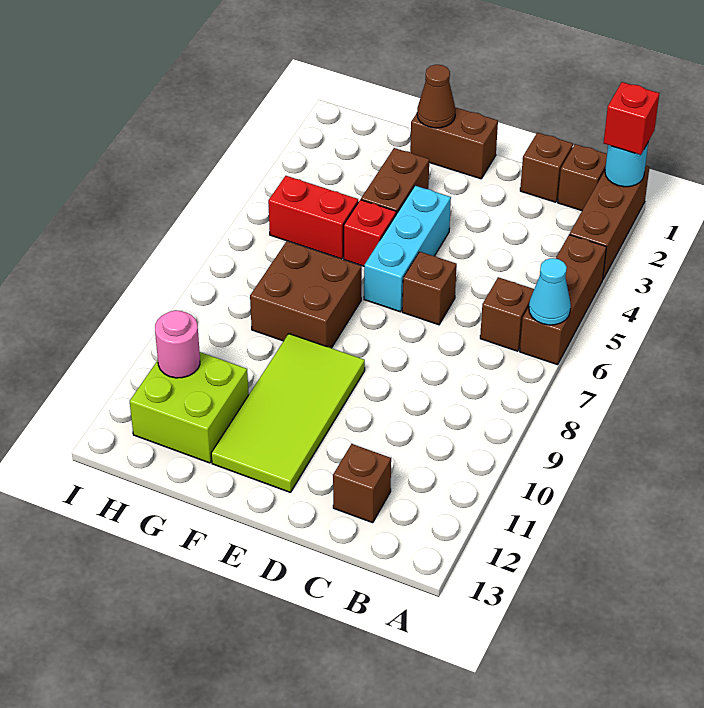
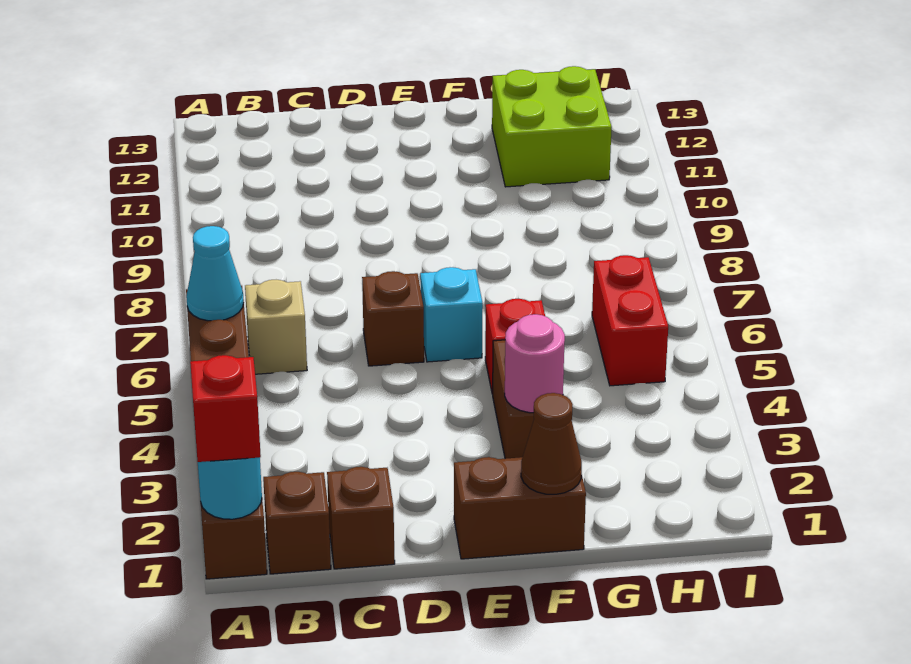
brown 1x1 brick [480,277,534,351] -> tan 1x1 brick [245,280,307,374]
brown 1x1 brick [333,444,391,523] -> none
cyan 1x3 brick [364,186,451,312] -> cyan 1x1 brick [420,267,483,362]
lime 2x4 tile [211,334,365,492] -> none
brown 2x2 brick [250,241,362,348] -> none
red 1x2 brick [268,176,358,259] -> red 1x2 brick turned to [592,255,668,386]
pink 1x1 round brick [155,310,200,378] -> pink 1x1 round brick moved to [505,314,565,413]

